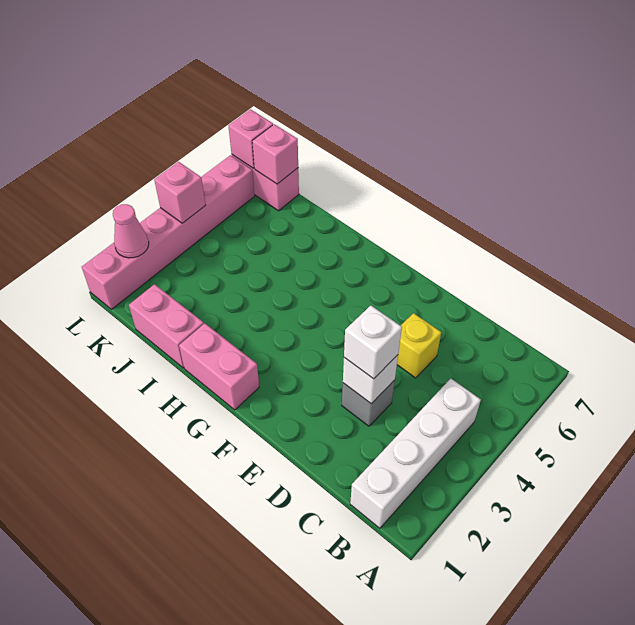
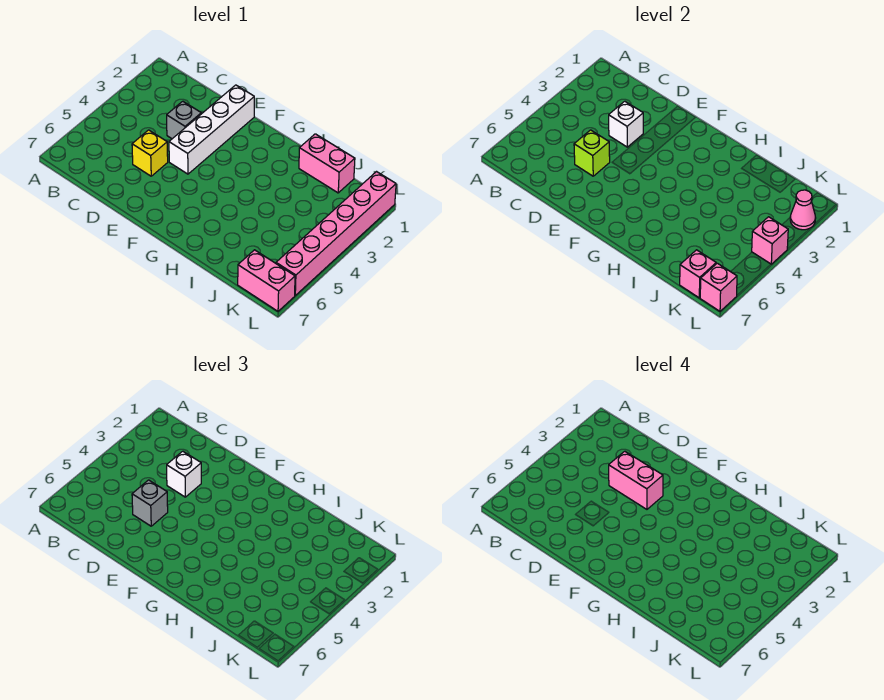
white 1x4 brick [350,379,481,528] -> white 1x4 brick moved to [169,85,254,174]
none -> lime 1x1 brick [574,130,610,176]
none -> grey 1x1 brick [132,480,168,526]
pink 1x2 brick [179,323,259,410] -> pink 1x2 brick moved to [609,451,663,509]

